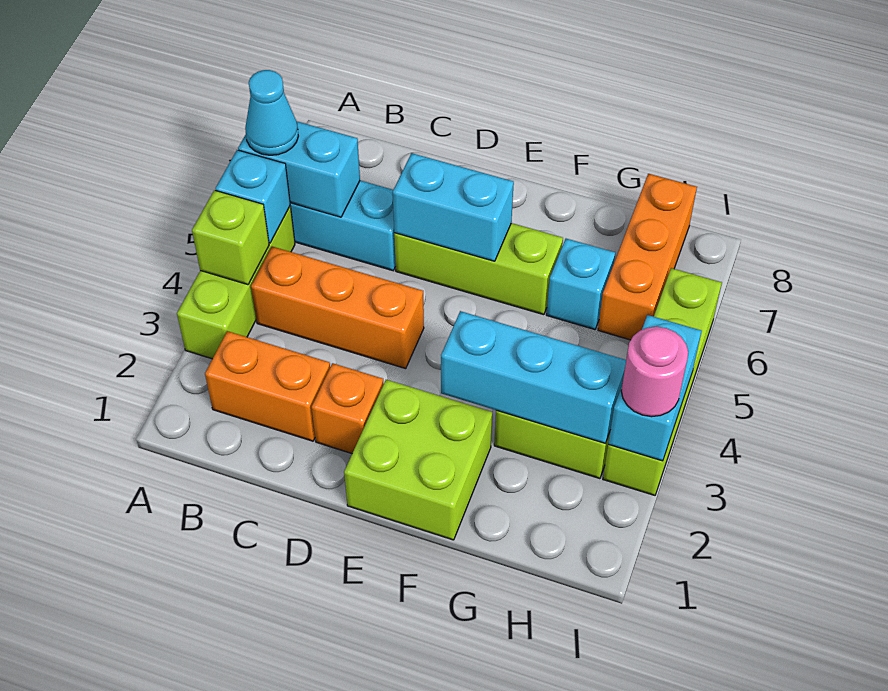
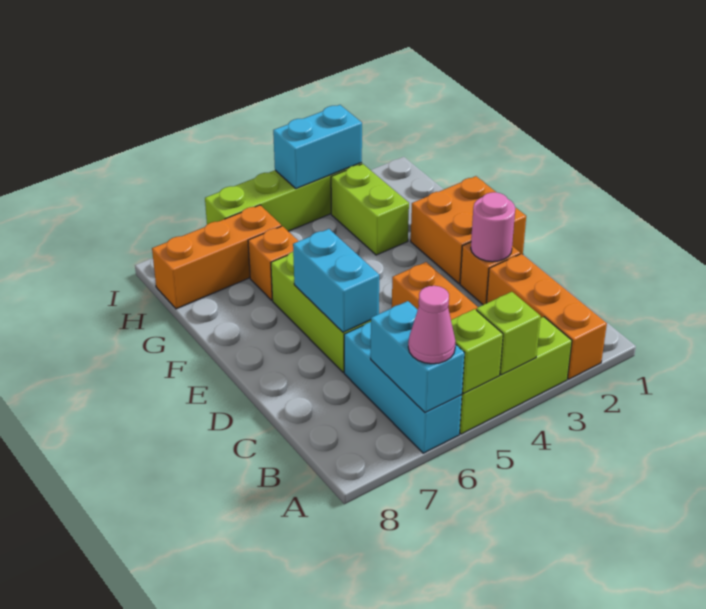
cyan 1x1 brick [215,150,290,243] -> lime 1x1 brick [451,309,503,394]
cyan 1x1 cone [245,70,298,155] -> pink 1x1 cone [408,286,456,364]
orange 1x2 brick [205,331,330,441] -> orange 1x3 brick [487,254,607,379]
lime 2x2 brick [344,380,492,540] -> orange 2x2 brick [411,176,526,284]
cyan 1x3 brick [441,311,626,443] -> none
cyan 1x1 brick [546,239,615,330] -> orange 1x1 brick [248,226,298,300]
pink 1x1 round brick [621,327,688,417] -> pink 1x1 round brick moved to [471,192,515,262]

